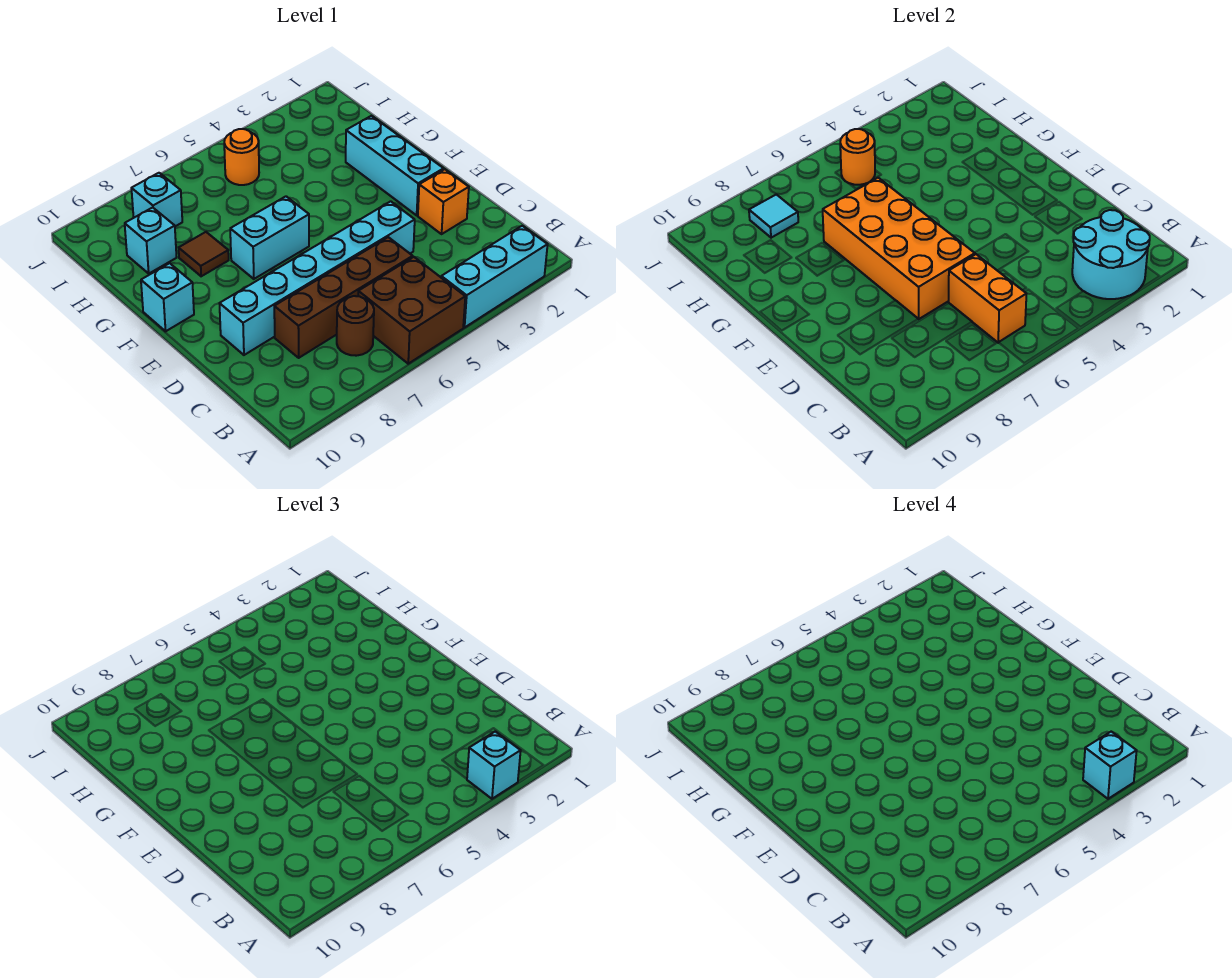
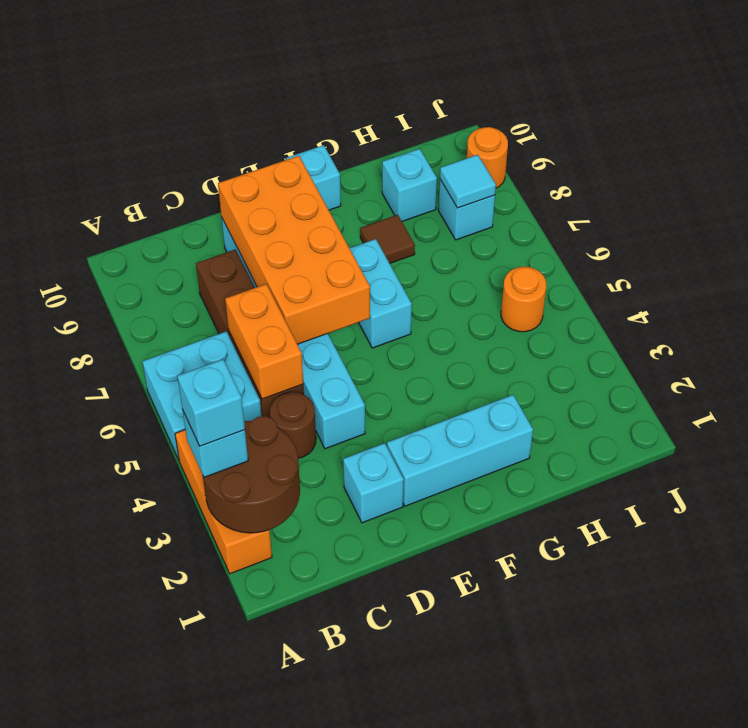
cyan 1x3 brick [441,226,548,327] -> orange 1x3 brick [175,430,272,574]
cyan 2x2 round brick [1072,210,1150,299] -> brown 2x2 round brick [203,416,300,533]
brown 2x2 brick [358,257,465,364] -> cyan 2x2 brick [142,331,261,460]
orange 1x2 brick [949,254,1026,343] -> orange 1x2 brick turned to [225,284,303,399]
brown 1x1 round brick [337,296,374,356] -> brown 1x1 round brick moved to [270,392,316,458]
orange 1x1 brick [418,169,469,234] -> cyan 1x1 brick [343,443,404,523]
orange 2x4 brick [823,178,975,319] -> orange 2x4 brick turned to [218,156,370,344]
orange 1x1 round brick [840,129,875,185] -> orange 1x1 round brick moved to [467,127,508,188]

